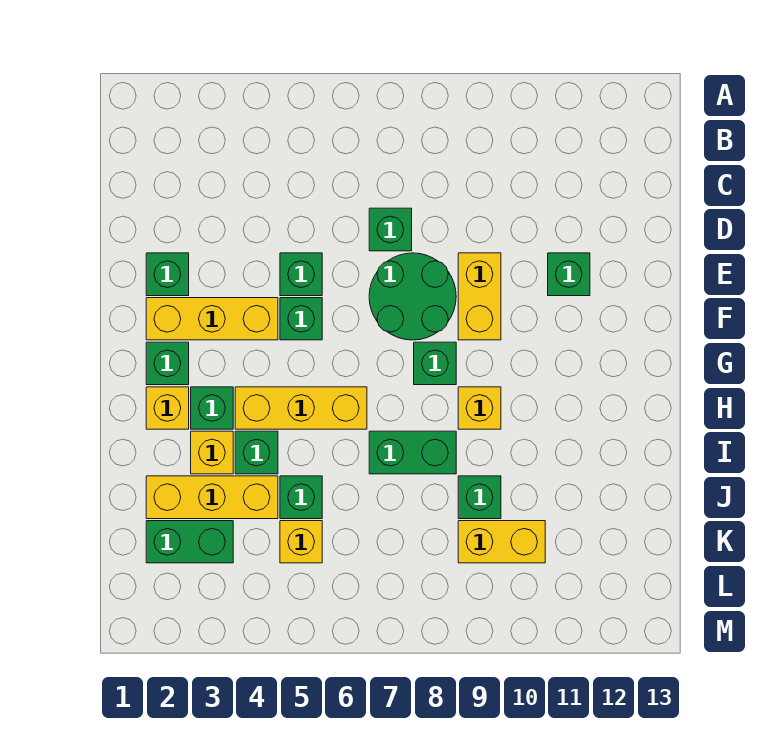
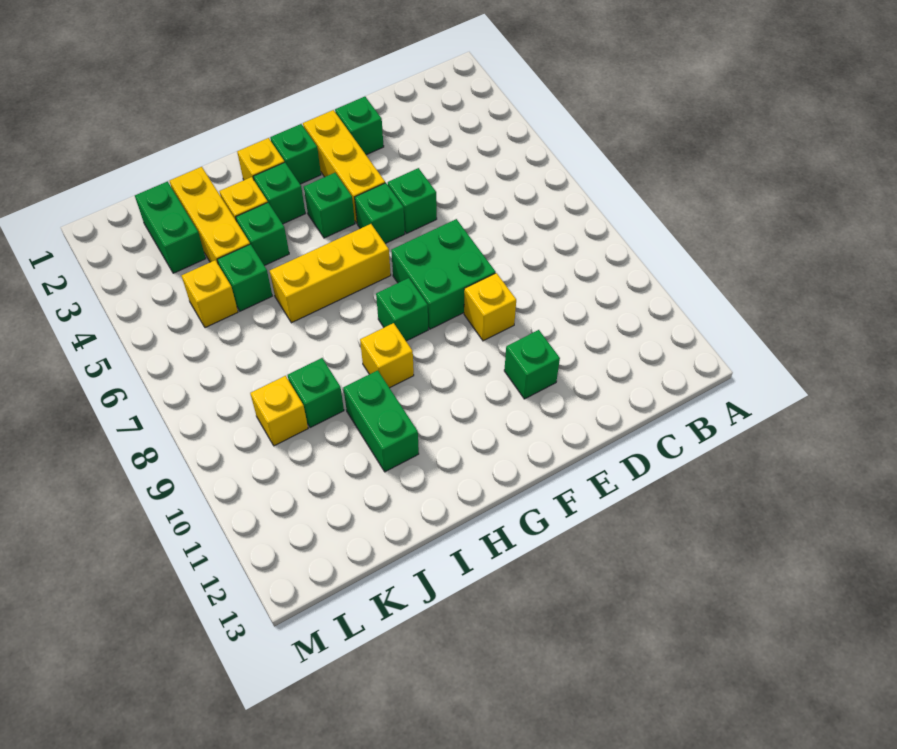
green 1x1 brick [369,208,412,251] -> green 1x1 brick moved to [304,173,355,238]
green 2x2 round brick [369,253,456,340] -> green 2x2 brick [391,219,496,329]
yellow 1x2 brick [458,253,501,340] -> yellow 1x1 brick [464,273,516,341]
yellow 1x3 brick [235,387,367,429] -> yellow 1x3 brick turned to [270,224,391,323]
green 1x2 brick [369,431,456,474] -> green 1x2 brick moved to [343,370,419,472]
yellow 1x2 brick [458,521,545,563] -> yellow 1x1 brick [250,376,308,446]

